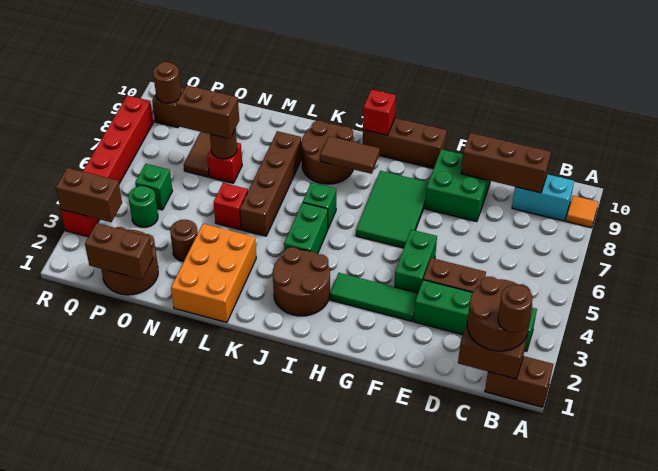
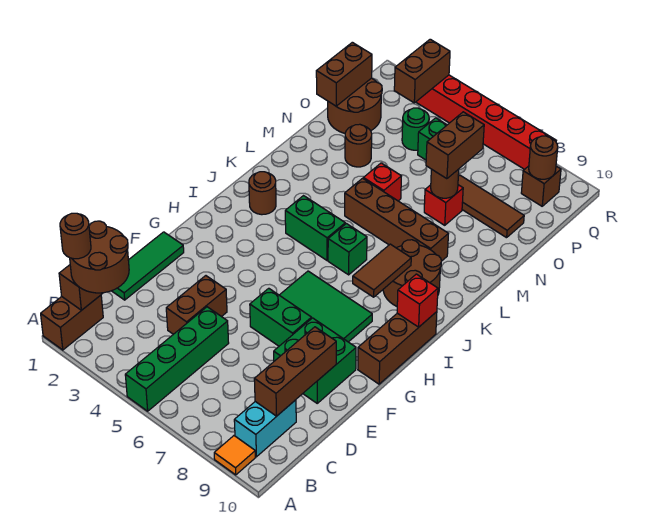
green 1x4 brick [414,280,537,351] -> green 1x4 brick moved to [125,307,229,411]
green 1x3 tile [330,273,418,321] -> green 1x3 tile moved to [112,232,184,300]
green 1x2 brick [394,230,437,293] -> green 1x2 brick moved to [250,288,312,346]
brown 2x2 round brick [273,247,330,316] -> brown 1x1 round brick [249,172,276,215]
orange 2x3 brick [171,224,256,323] -> none

